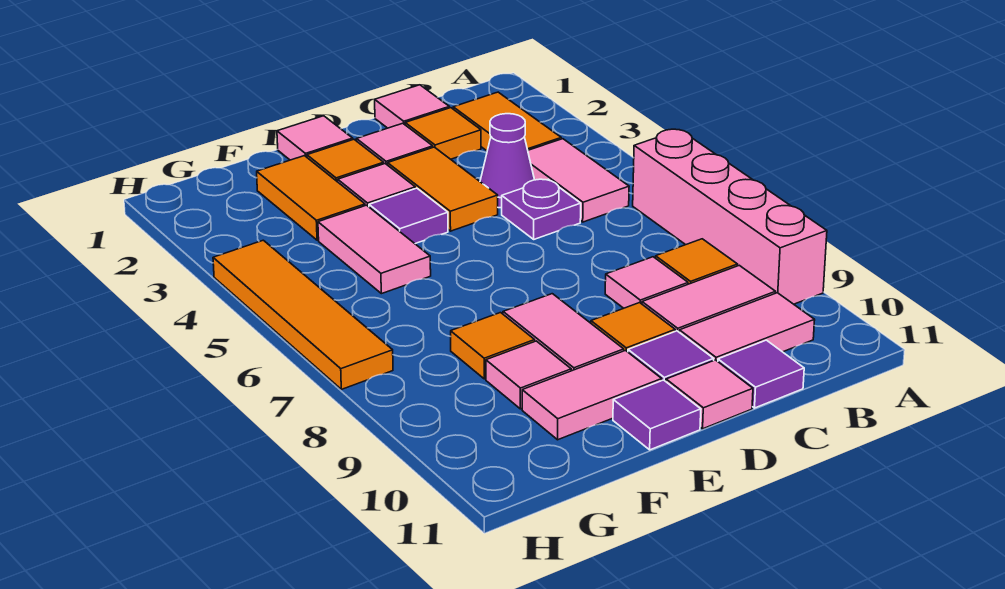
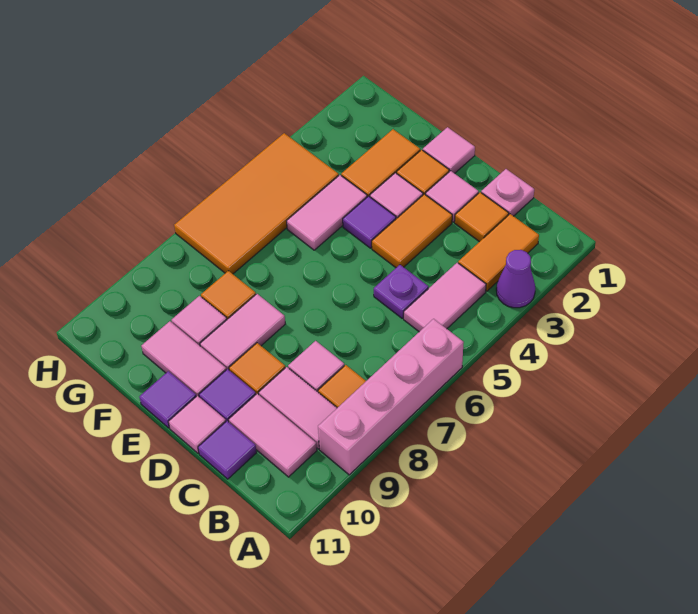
pink 1x1 tile [375,85,449,128] -> pink 1x1 plate [481,169,534,216]
purple 1x1 cone [480,114,534,208] -> purple 1x1 cone moved to [496,250,535,308]
orange 1x4 tile [213,240,393,389] -> orange 2x4 tile [174,133,339,274]

